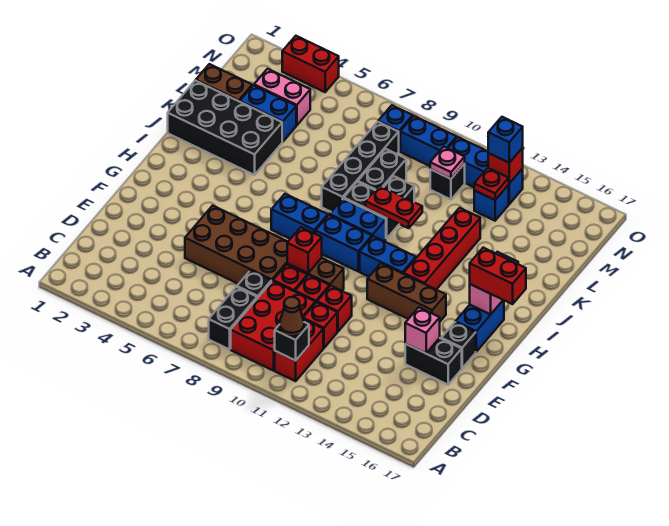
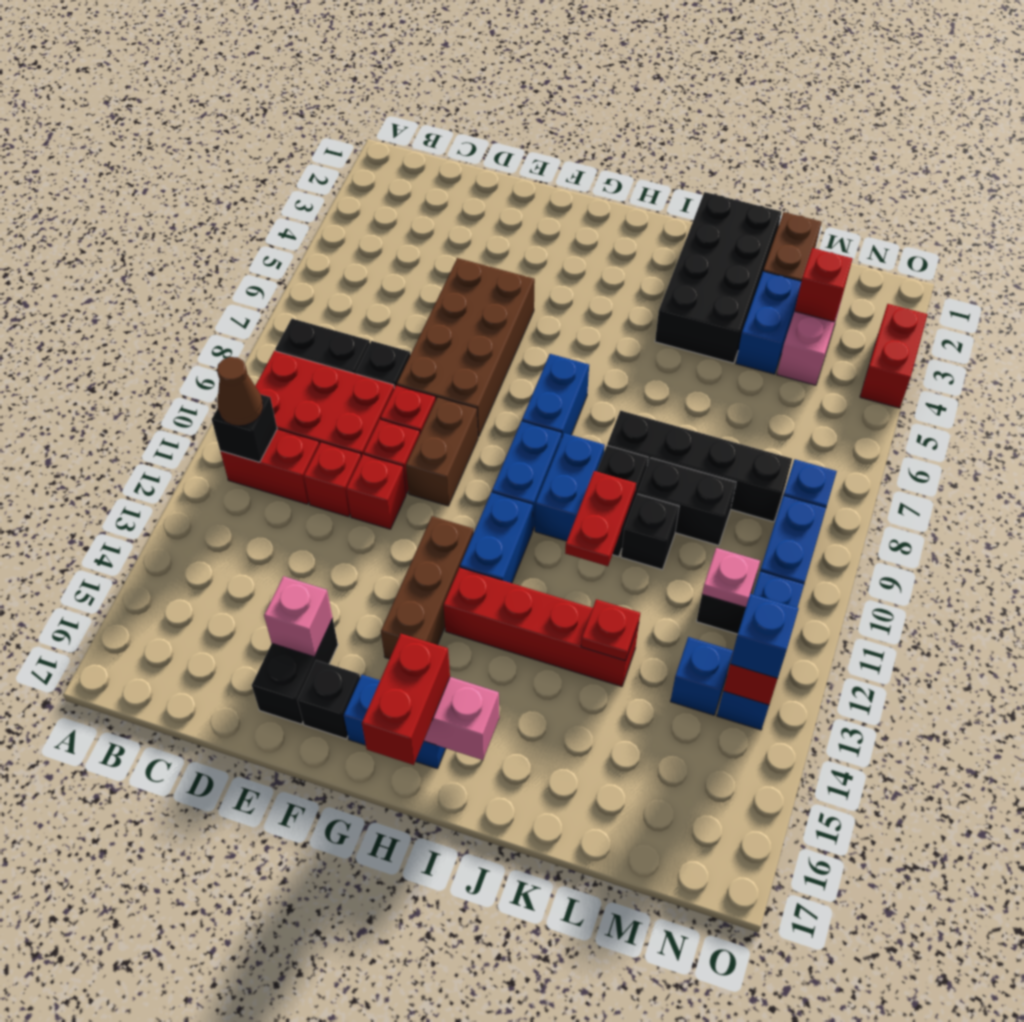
red 1x1 brick [287,227,322,273] -> red 1x1 brick moved to [795,248,852,322]
red 1x1 plate [474,168,509,200] -> red 1x1 plate moved to [581,599,640,661]

